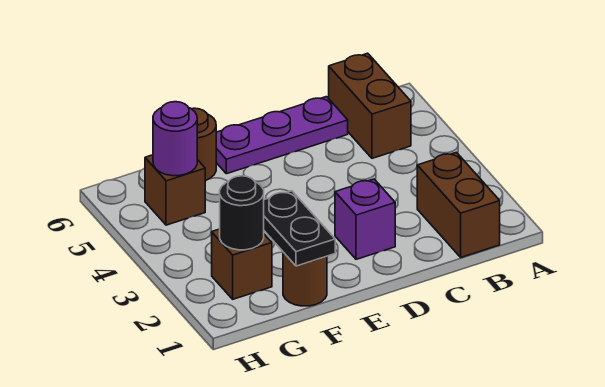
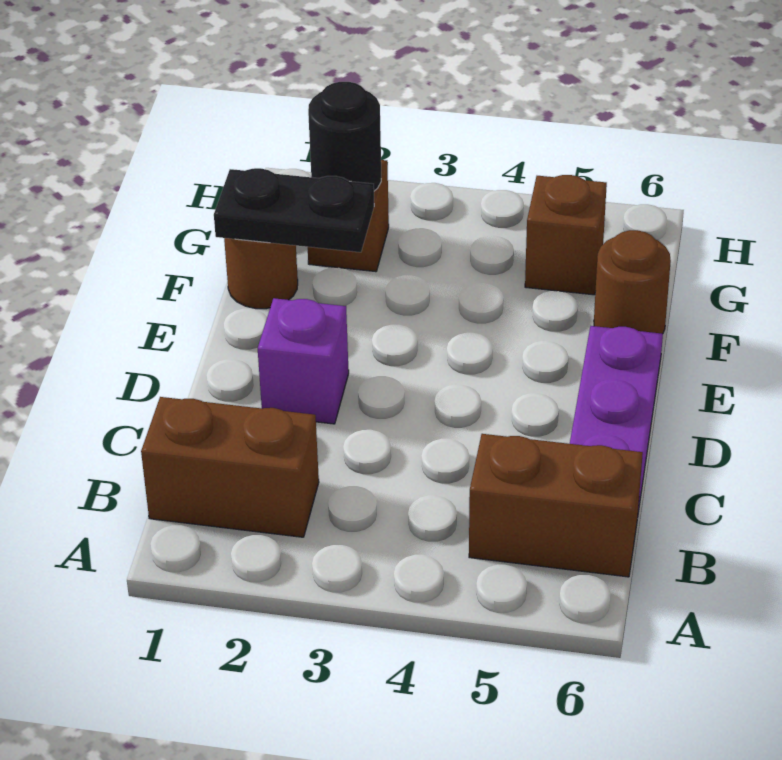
purple 1x1 round brick [153,102,197,176] -> none

